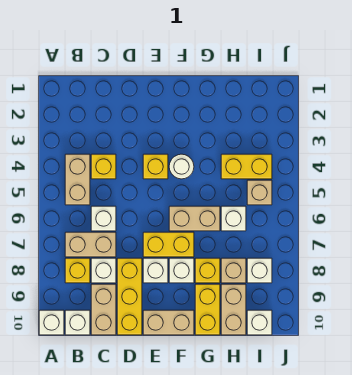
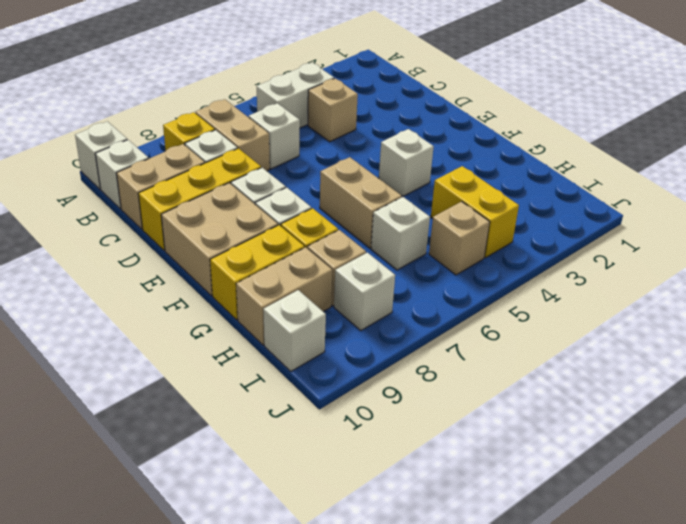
tan 1x2 brick [65,154,90,205] -> white 1x2 brick [257,63,334,128]
yellow 1x1 brick [91,154,116,179] -> tan 1x1 brick [308,78,358,142]
yellow 1x1 brick [143,154,168,179] -> none
yellow 1x2 brick [143,232,194,257] -> none
tan 1x2 brick [143,310,194,335] -> tan 2x2 brick [161,183,278,296]
white 1x1 round brick [169,154,194,179] -> white 1x1 brick [379,129,434,196]

